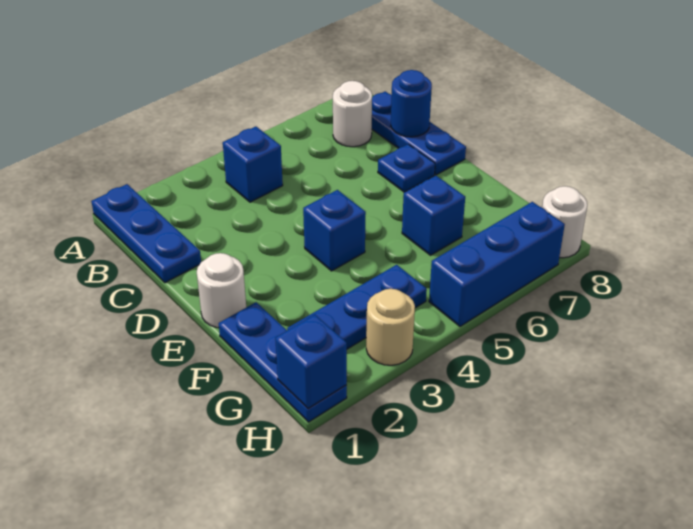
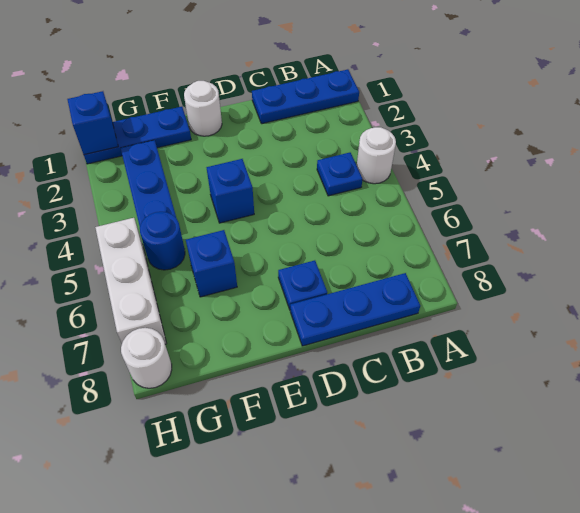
blue 1x1 brick [223,127,283,202] -> blue 1x1 plate [317,153,363,196]
white 1x1 round brick [333,81,372,147] -> white 1x1 round brick moved to [357,127,396,184]
blue 1x1 round brick [391,70,432,137] -> blue 1x1 round brick moved to [140,212,185,270]
tan 1x1 round brick [366,289,415,365] -> none
blue 1x3 brick [429,202,565,326] -> white 1x3 brick [95,218,167,344]

